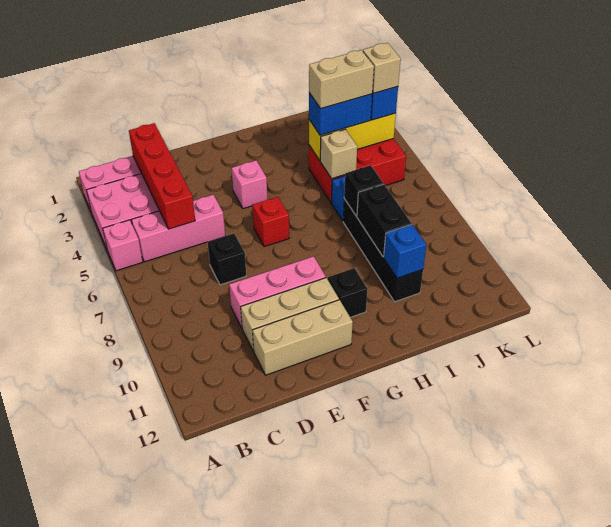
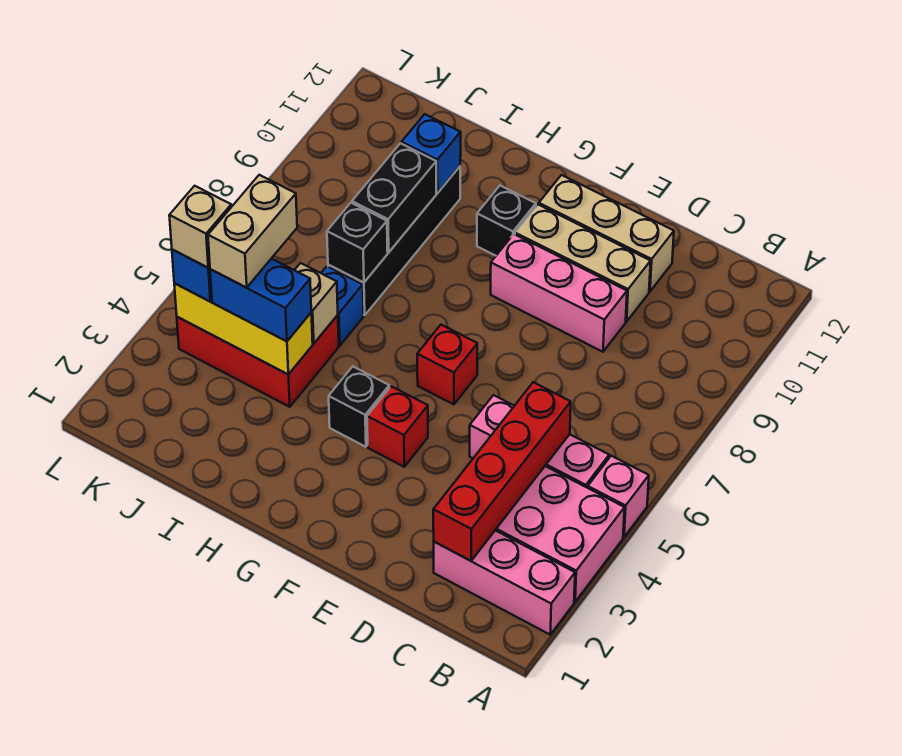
black 1x1 brick [208,234,246,285] -> black 1x1 brick moved to [329,367,389,447]
pink 1x1 brick [231,161,267,209] -> red 1x1 brick [367,386,428,467]
tan 1x2 brick [309,50,374,108] -> tan 1x2 brick turned to [208,175,297,288]

